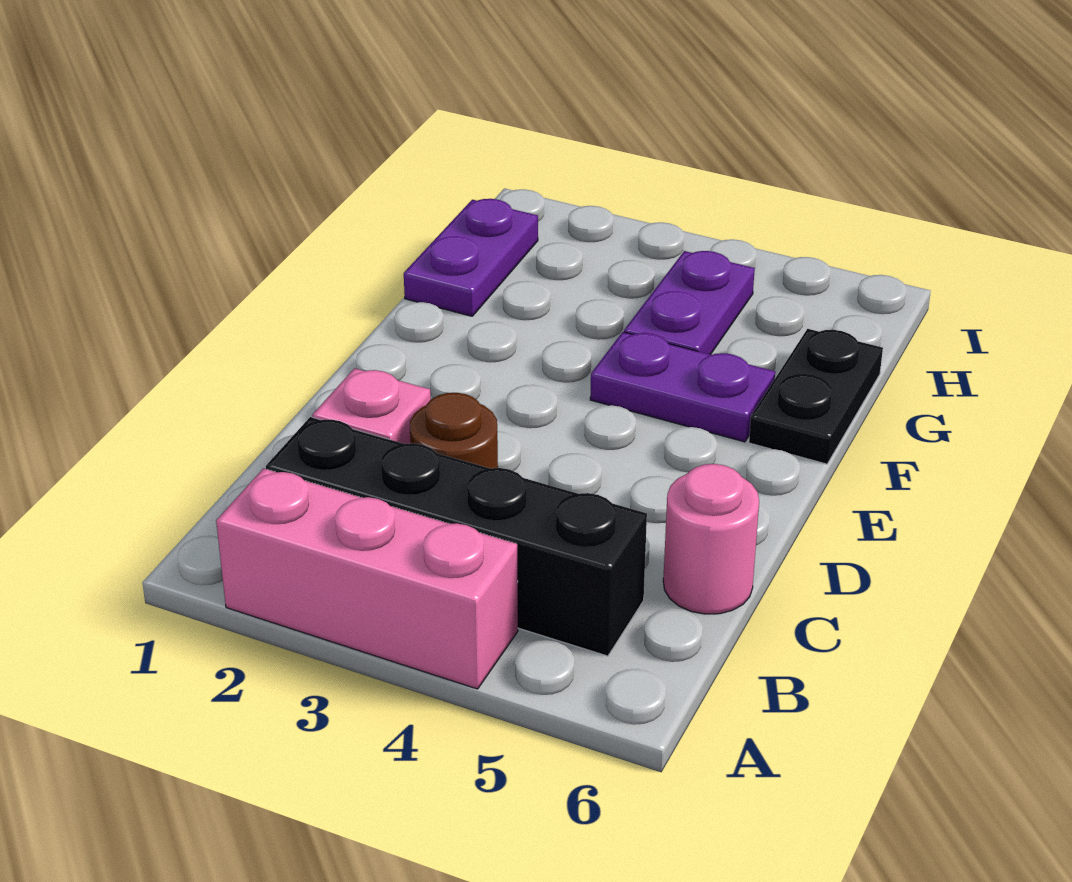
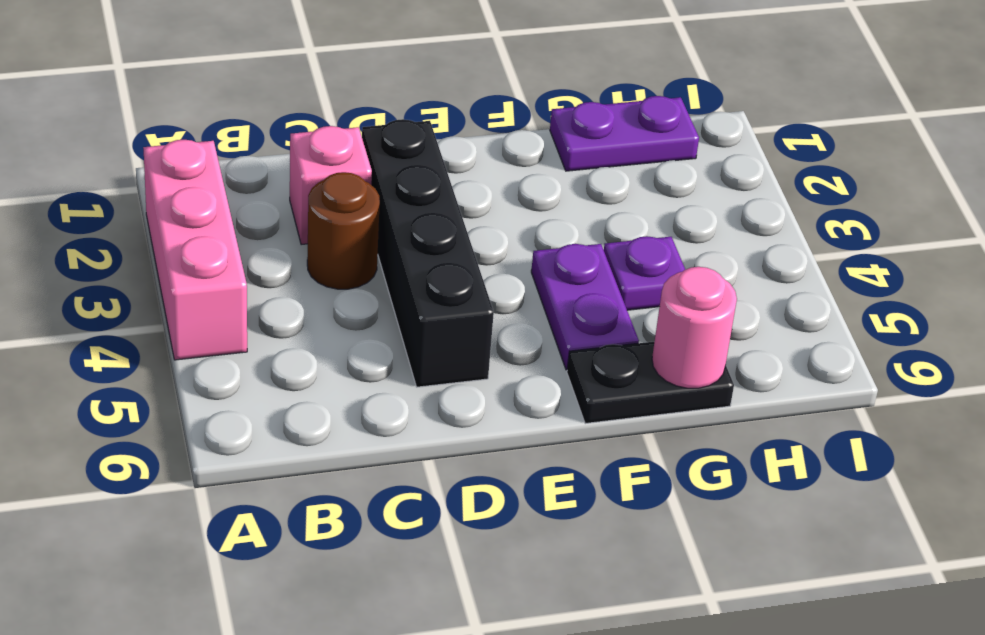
black 1x4 brick [266,417,647,656] -> black 1x4 brick moved to [362,119,494,387]
pink 1x1 round brick [663,464,759,614] -> pink 1x1 round brick moved to [652,267,737,388]
purple 1x2 plate [624,251,755,355] -> purple 1x1 plate [604,236,685,310]

